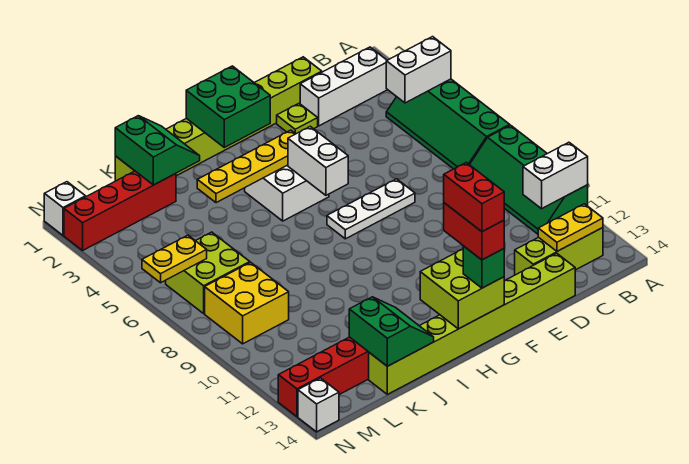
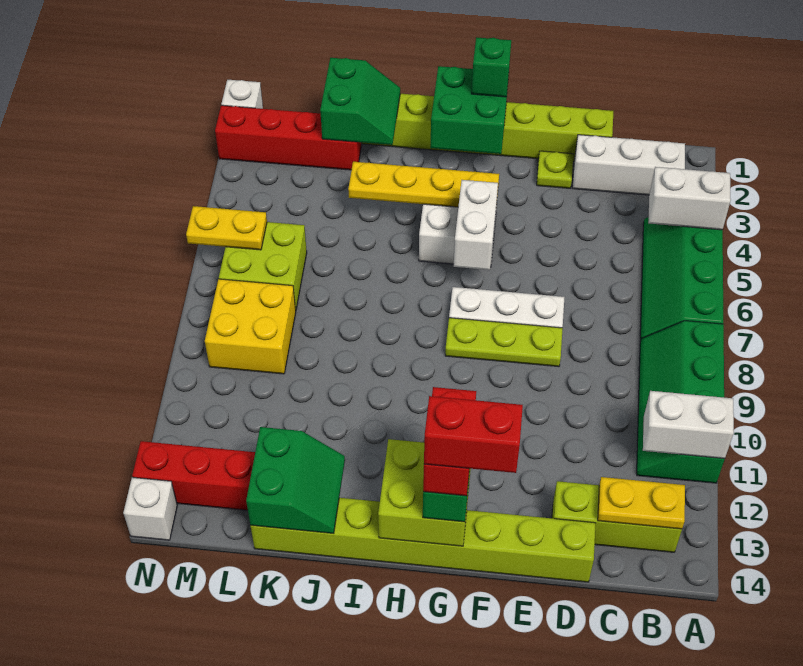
none -> lime 1x3 plate [445,318,563,367]
none -> green 1x1 brick [471,37,511,97]
red 1x2 brick [444,163,504,232] -> red 1x2 brick turned to [424,396,523,473]

